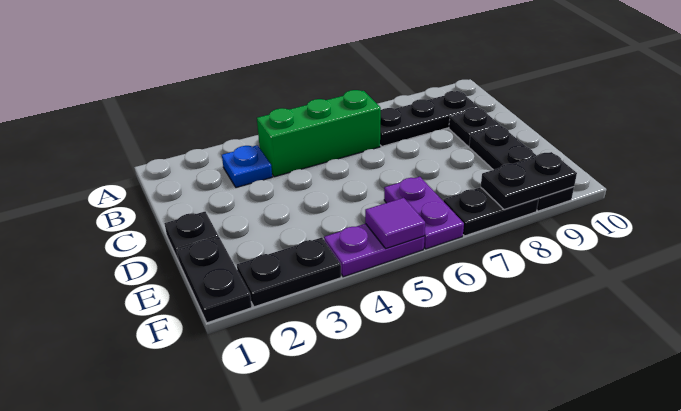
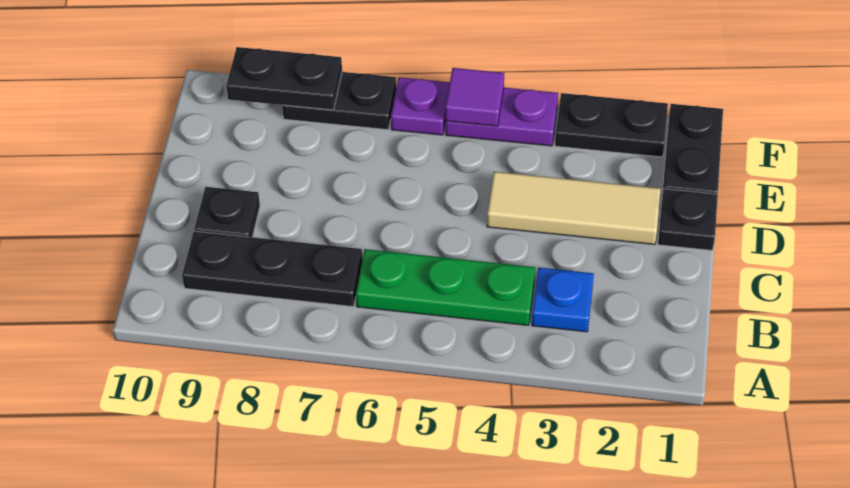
green 1x3 brick [257,90,381,177] -> green 1x3 plate [356,249,535,325]
none -> tan 1x3 tile [487,172,661,245]
black 1x3 plate [469,126,574,211] -> none
purple 1x2 plate [384,177,464,249] -> purple 1x1 plate [391,77,450,135]

